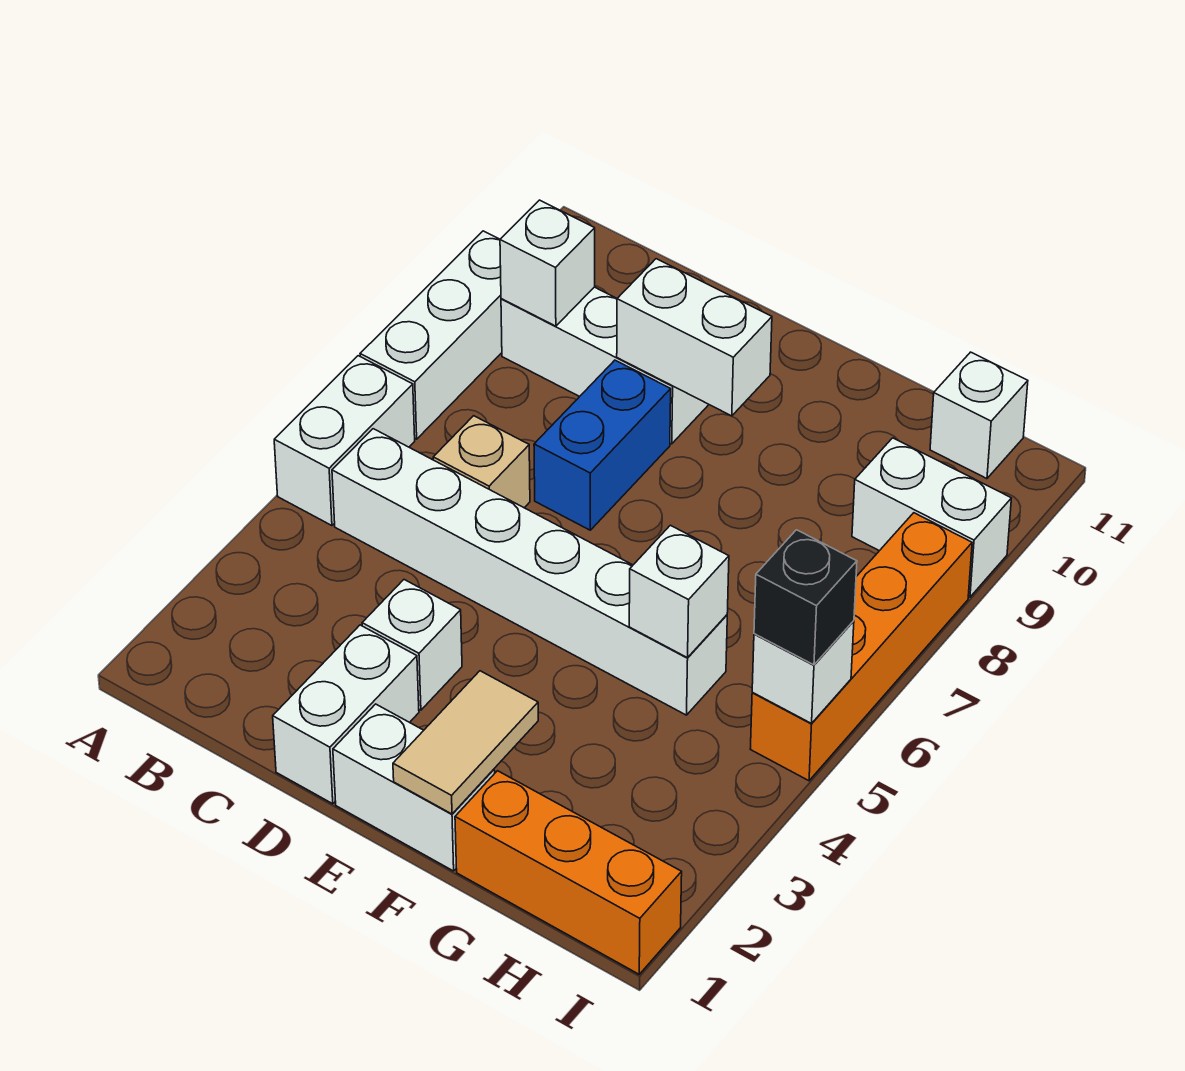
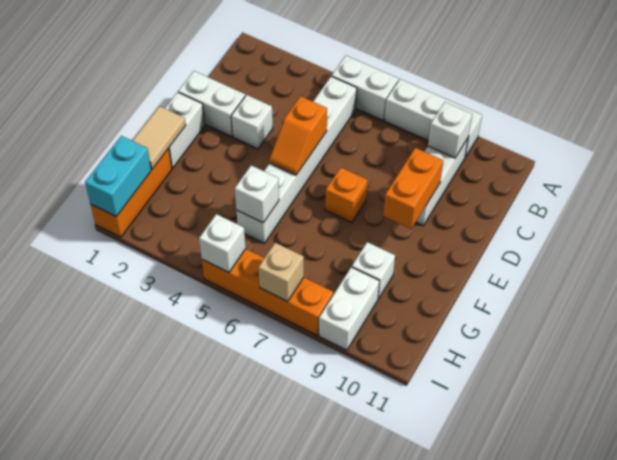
tan 1x1 brick [433,416,530,508] -> tan 1x1 brick moved to [258,243,304,302]
none -> orange 1x2 slope [269,96,327,175]
blue 1x2 brick [534,360,671,530] -> none
white 1x2 brick [617,259,772,416] -> orange 1x2 brick [383,148,443,229]
none -> orange 1x1 brick [325,168,368,223]
tan 1x2 tile [393,671,538,814] -> tan 1x2 tile turned to [132,106,186,169]
none -> cyan 1x2 brick [85,136,151,216]
white 1x1 brick [930,352,1028,479] -> white 1x1 brick moved to [352,242,395,299]
black 1x1 brick [754,530,857,665] -> none

